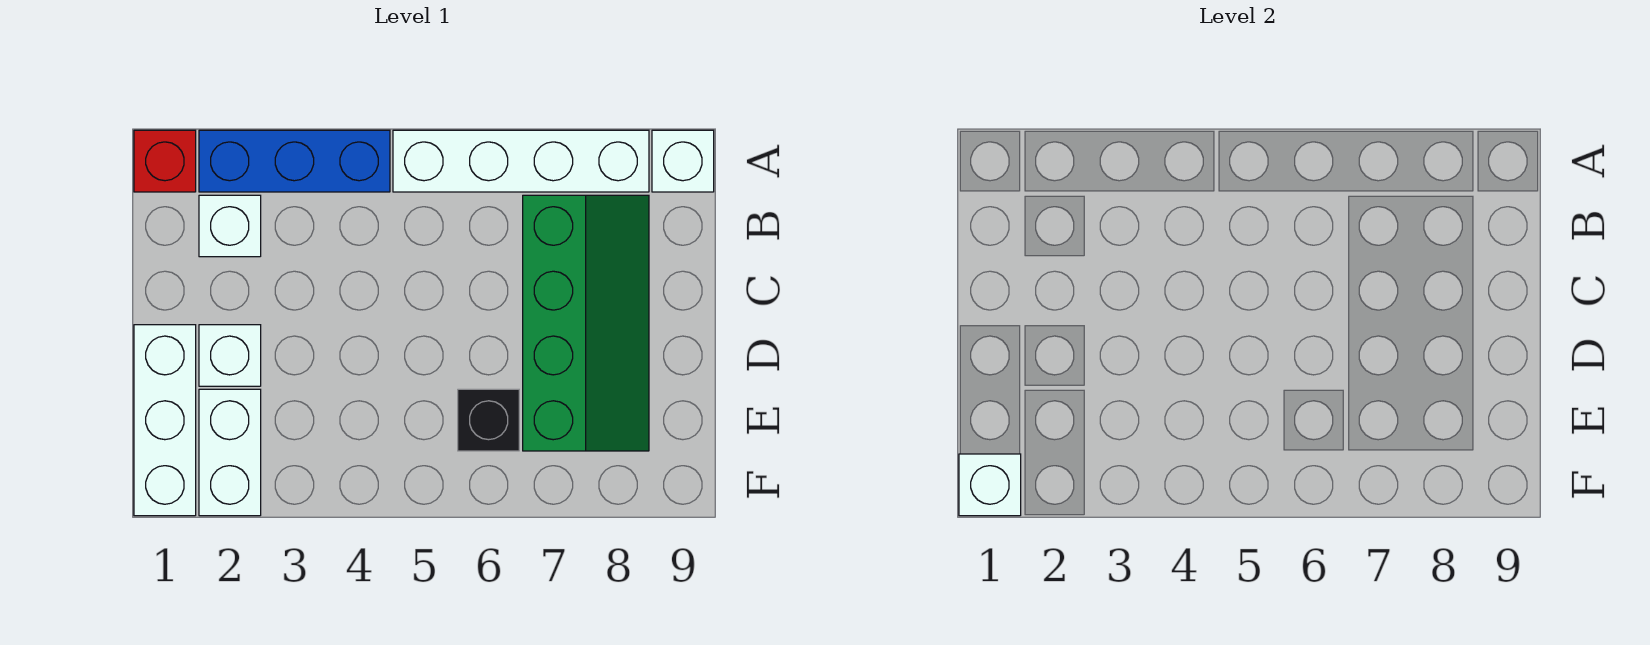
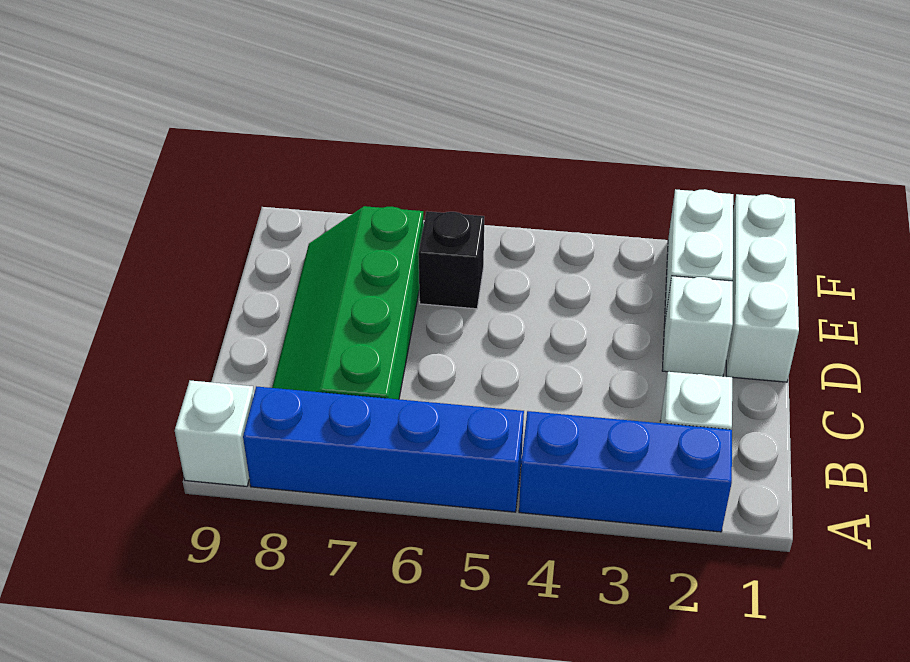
red 1x1 brick [134,130,196,192] -> none
white 1x4 brick [393,130,649,192] -> blue 1x4 brick [243,386,524,512]
white 1x1 brick [959,454,1021,516] -> none

